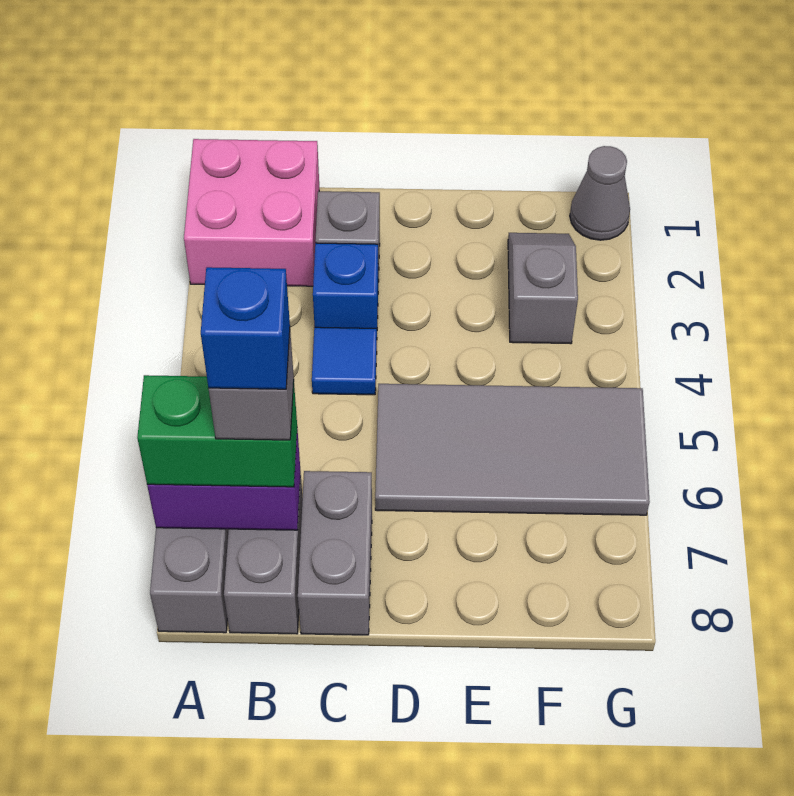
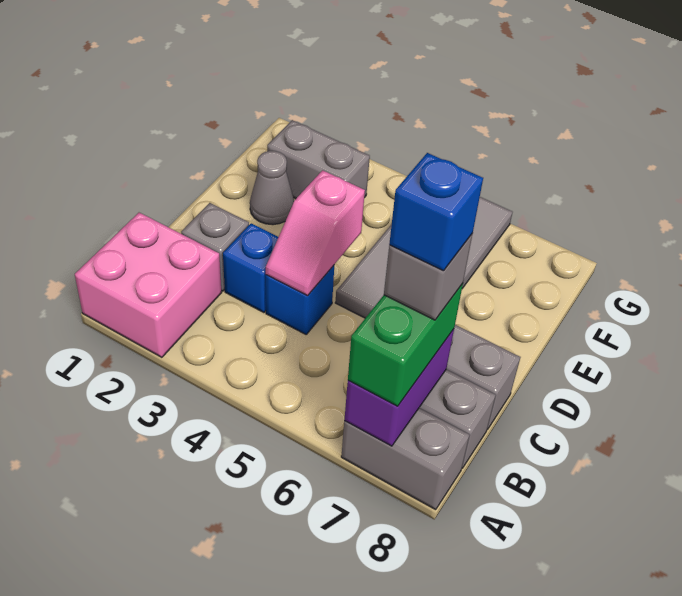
blue 1x1 tile [312,327,377,395] -> blue 1x1 brick [266,265,334,334]
none -> pink 1x2 slope [266,170,365,296]
grey 1x2 slope [508,233,578,344] -> grey 1x2 brick [267,120,370,199]
grey 1x1 cone [570,146,630,240] -> grey 1x1 cone moved to [250,151,294,225]

